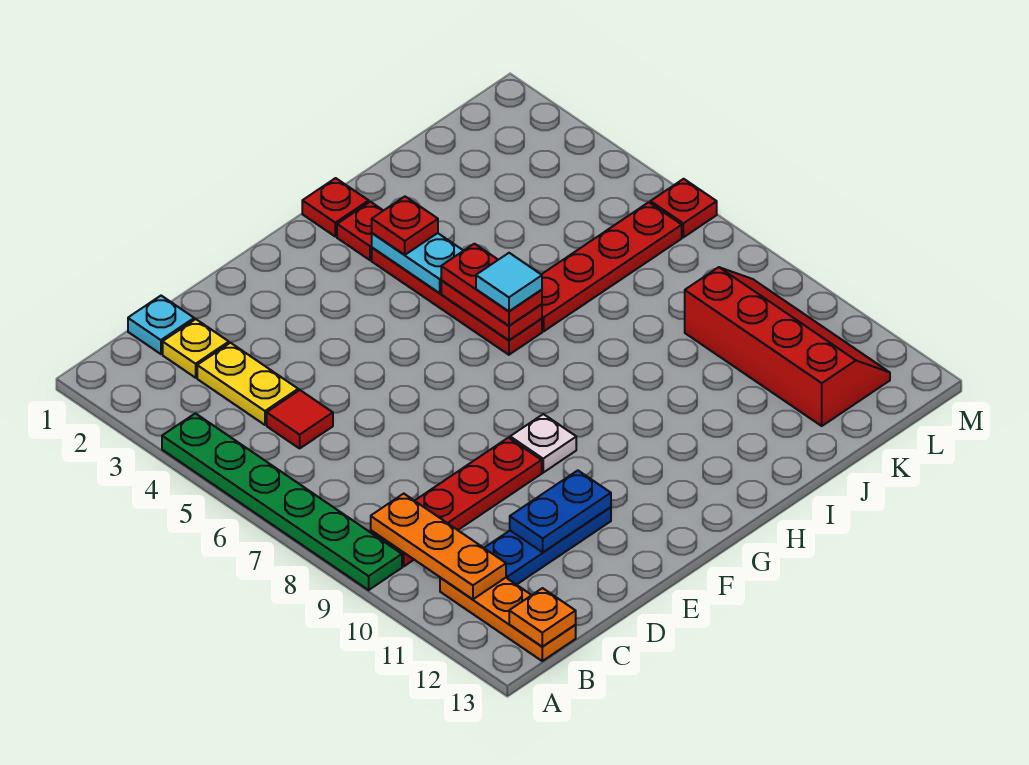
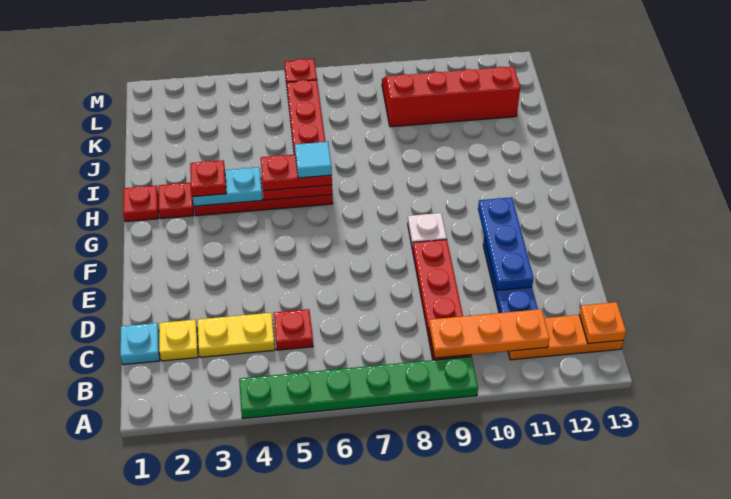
red 1x1 tile [267,390,333,448] -> red 1x1 plate [274,309,313,350]
blue 1x2 plate [510,470,611,552] -> blue 1x3 plate [478,197,534,290]

